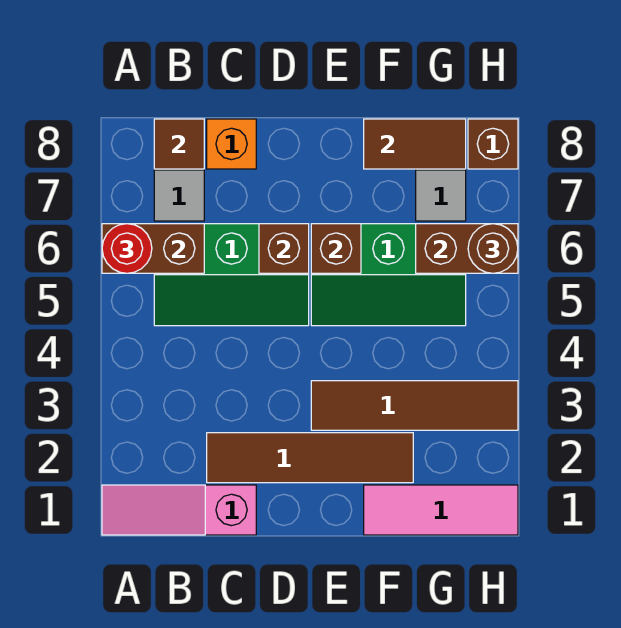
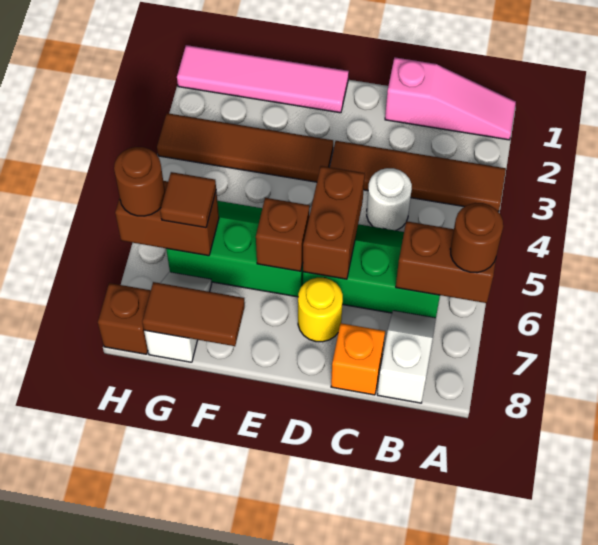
red 1x1 round brick [102,224,152,273] -> brown 1x1 round brick [450,203,503,273]
brown 1x1 tile [154,119,204,169] -> brown 1x1 tile moved to [160,172,216,228]
brown 1x4 tile [207,433,413,483] -> brown 1x4 tile moved to [330,141,506,212]
none -> white 1x1 round brick [367,168,412,231]
brown 1x1 brick [259,224,309,273] -> brown 1x2 brick [303,166,365,279]
none -> yellow 1x1 round brick [298,278,343,342]
pink 1x3 tile [364,485,518,535] -> pink 1x4 tile [177,45,349,113]

